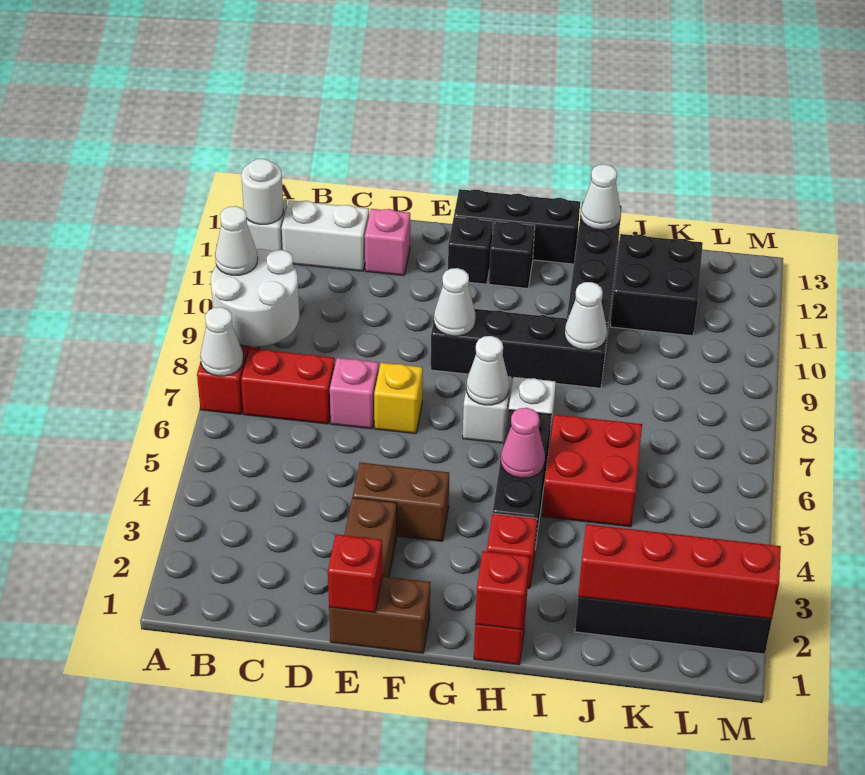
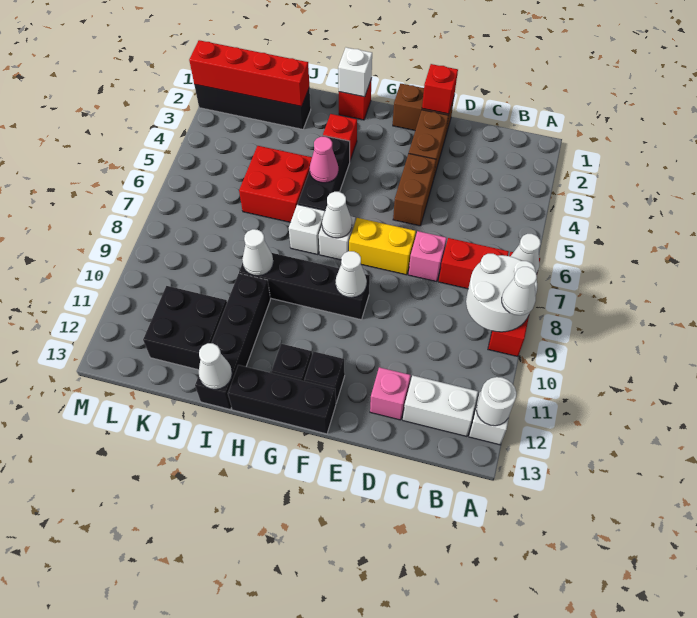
brown 1x2 brick [353,463,449,541] -> brown 1x2 brick turned to [393,154,436,226]
yellow 1x1 brick [374,363,423,434] -> yellow 1x2 brick [349,218,416,275]
red 1x1 brick [475,551,530,630] -> white 1x1 brick [338,47,372,97]

